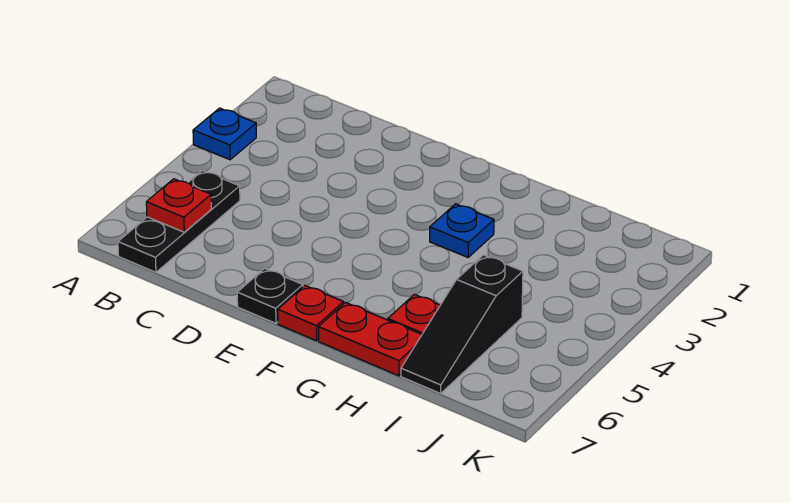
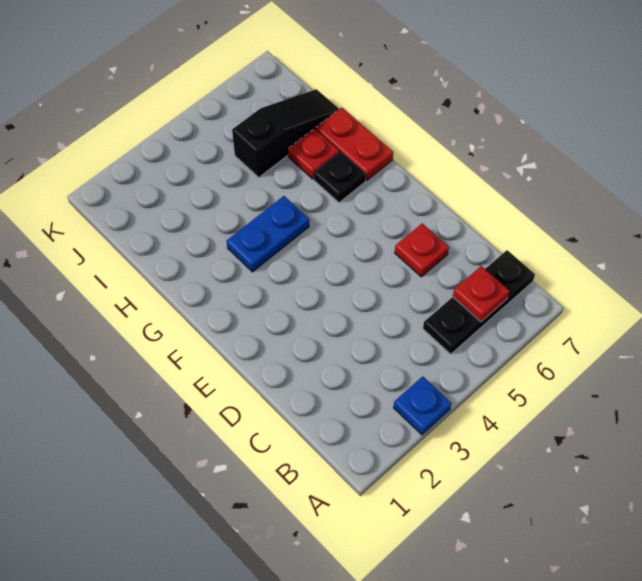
black 1x1 plate [237,268,303,323] -> black 1x1 plate moved to [314,152,366,203]
red 1x1 plate [278,286,344,341] -> red 1x1 plate moved to [395,224,449,277]
blue 1x1 plate [430,204,494,257] -> blue 1x2 plate [227,196,309,272]

